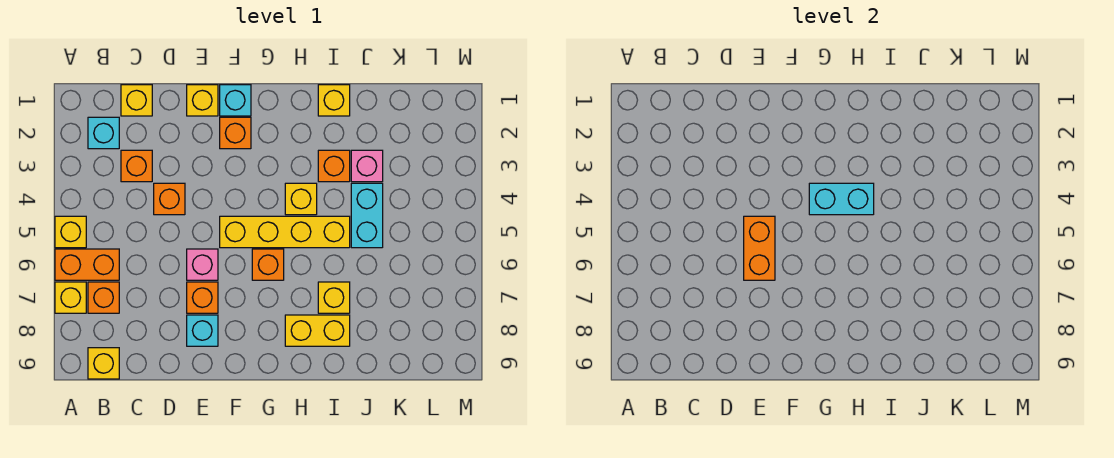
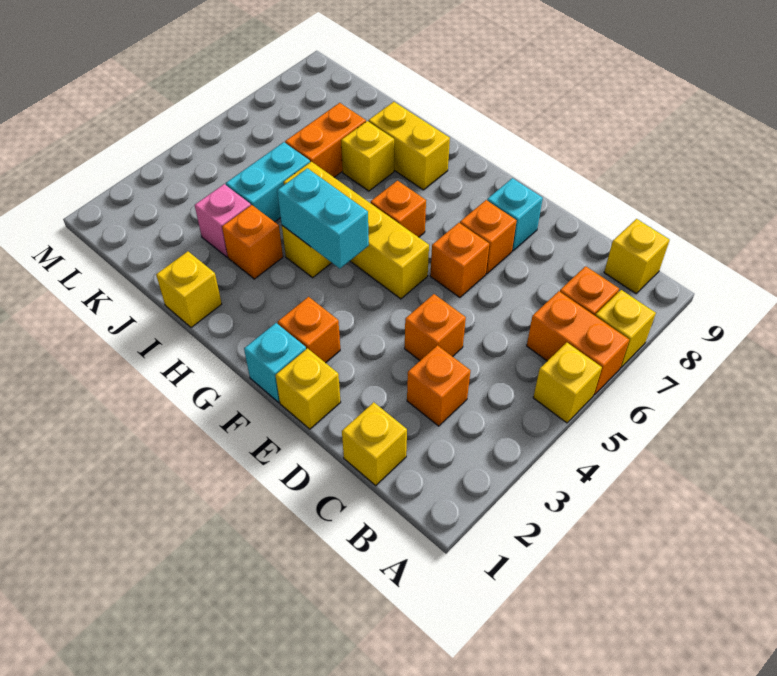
cyan 1x1 brick [88,117,119,149] -> none
orange 1x2 brick [744,216,775,280] -> orange 1x2 brick moved to [285,103,366,177]
pink 1x1 brick [187,249,218,280] -> orange 1x1 brick [430,223,489,298]

